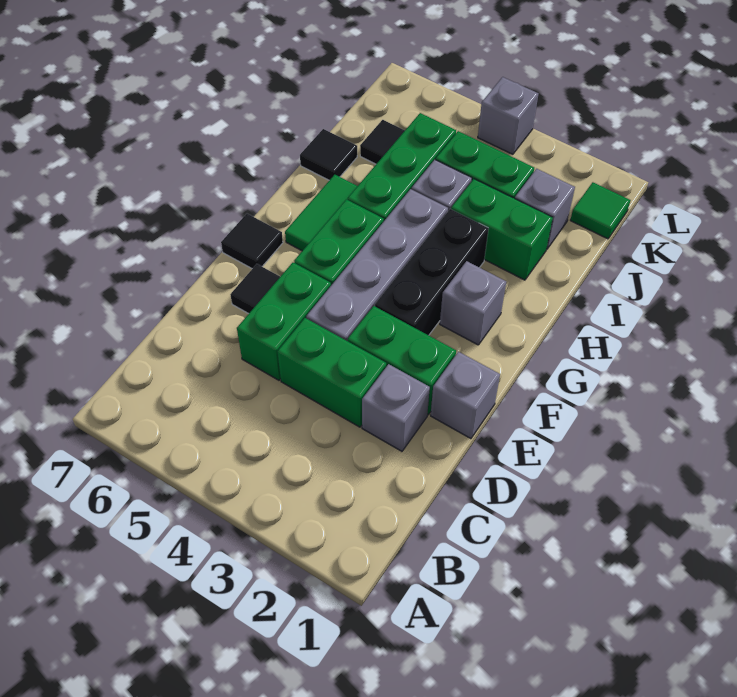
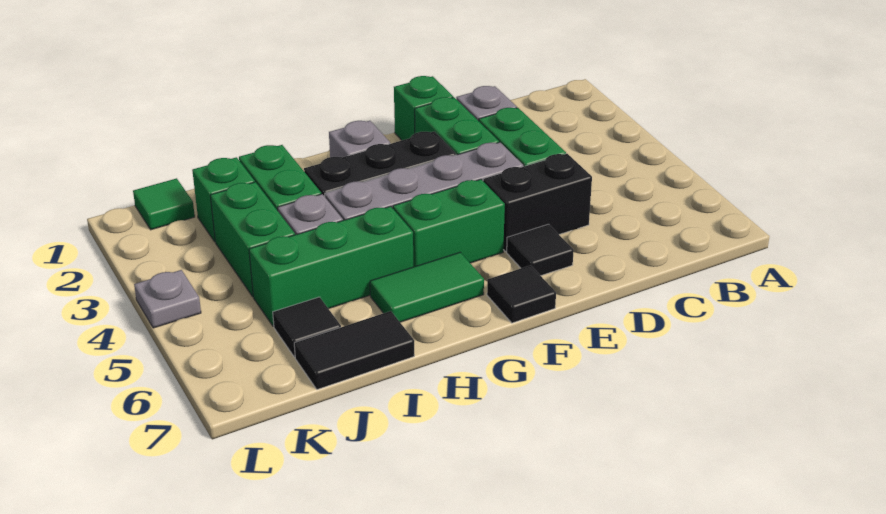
green 1x2 brick [237,263,331,380] -> black 1x2 brick [483,154,592,252]
grey 1x1 brick [431,352,500,439] -> green 1x1 brick [394,76,453,140]
black 1x1 tile [300,129,357,180] -> black 1x2 tile [294,311,414,390]
grey 1x1 brick [515,169,575,249] -> green 1x1 brick [192,157,255,242]
grey 1x1 brick [478,77,539,154] -> grey 1x1 plate [134,270,201,328]

